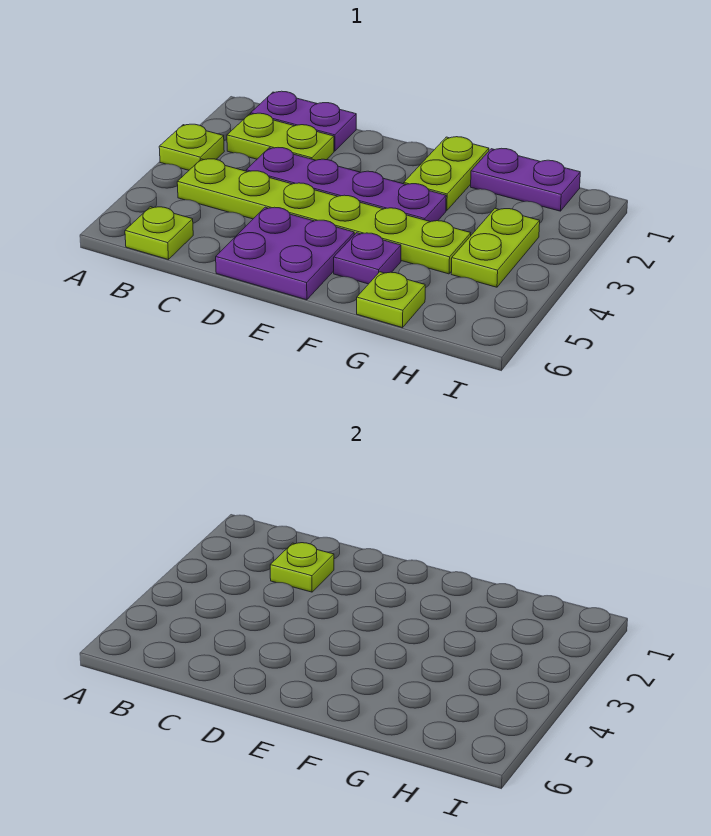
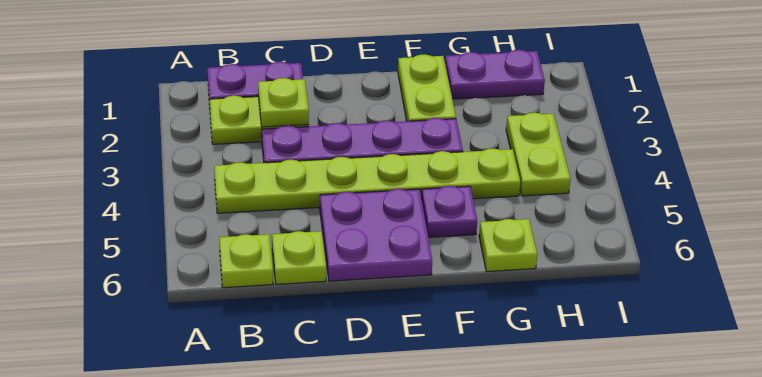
lime 1x1 plate [159,124,224,170] -> lime 1x1 plate moved to [272,231,326,284]

